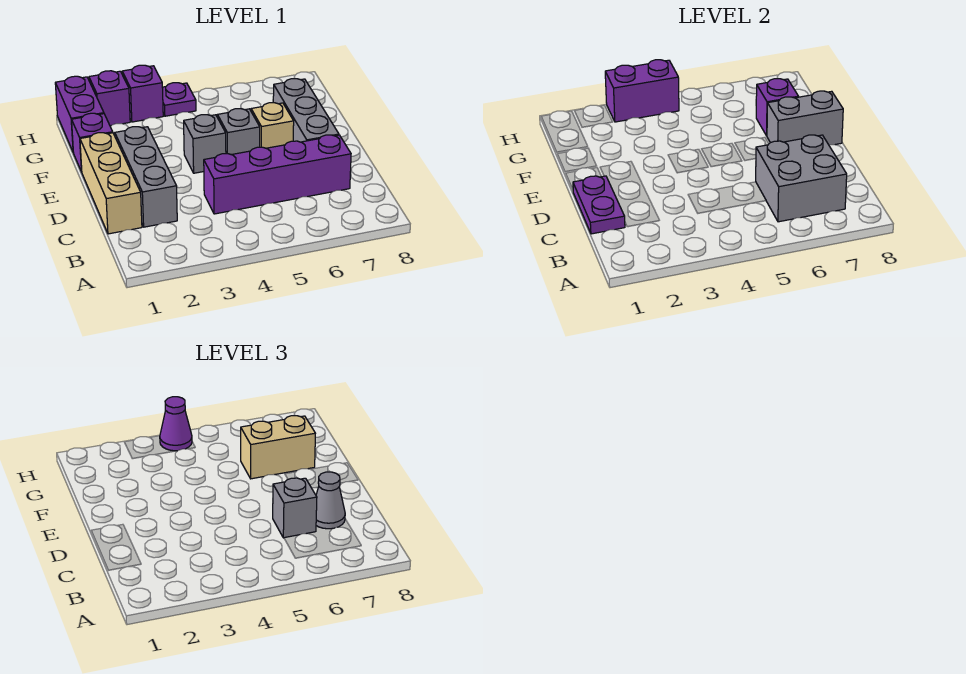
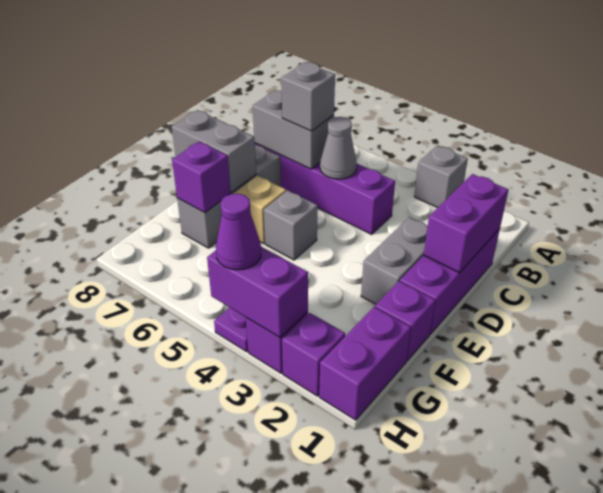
grey 2x2 brick [756,135,847,222] -> grey 1x2 brick [253,90,334,169]
tan 1x3 brick [80,133,142,234] -> purple 1x3 brick [400,229,500,334]
purple 1x2 plate [573,176,625,234] -> purple 1x2 brick [424,174,508,273]
grey 1x3 brick [115,127,177,227] -> grey 1x2 brick [361,217,428,304]
grey 1x1 cone [316,472,345,529] -> grey 1x1 cone moved to [320,117,357,179]
grey 1x1 brick [184,115,226,173] -> grey 1x1 brick moved to [414,146,468,208]
tan 1x2 brick [241,415,315,479] -> none

